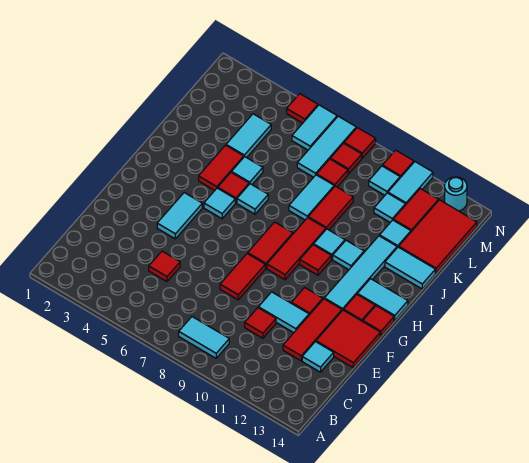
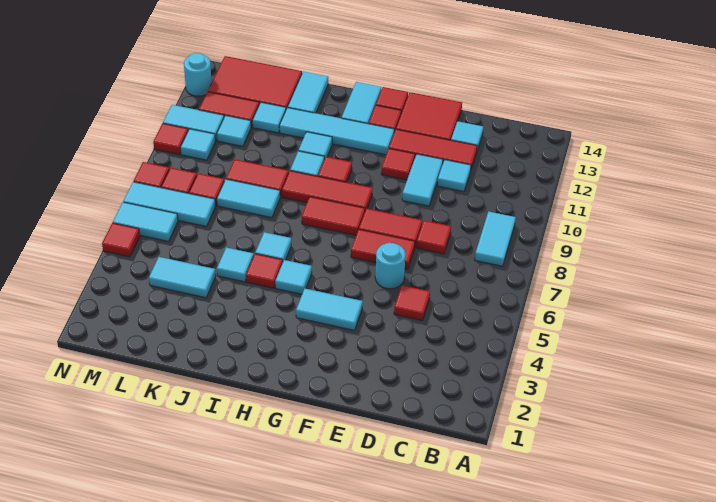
red 1x1 tile [245,308,276,338] -> red 1x1 tile moved to [416,220,451,254]
none -> cyan 1x1 tile [437,160,471,192]
none -> cyan 1x1 round brick [375,243,405,289]
red 1x2 tile [199,145,244,191] -> red 1x2 tile moved to [351,229,415,269]

